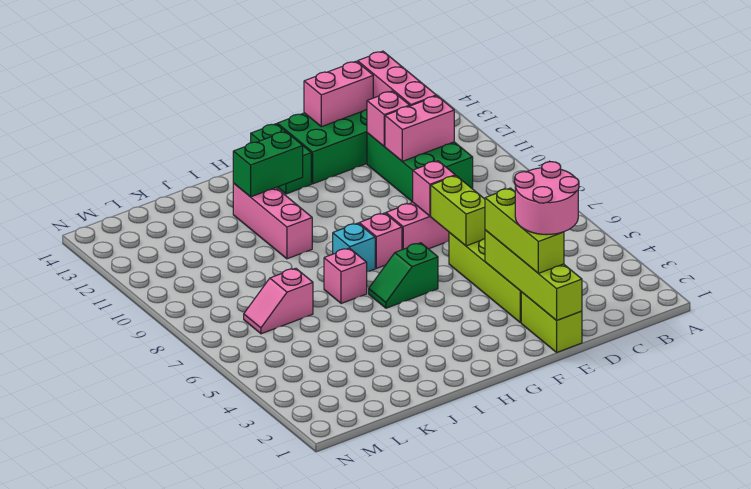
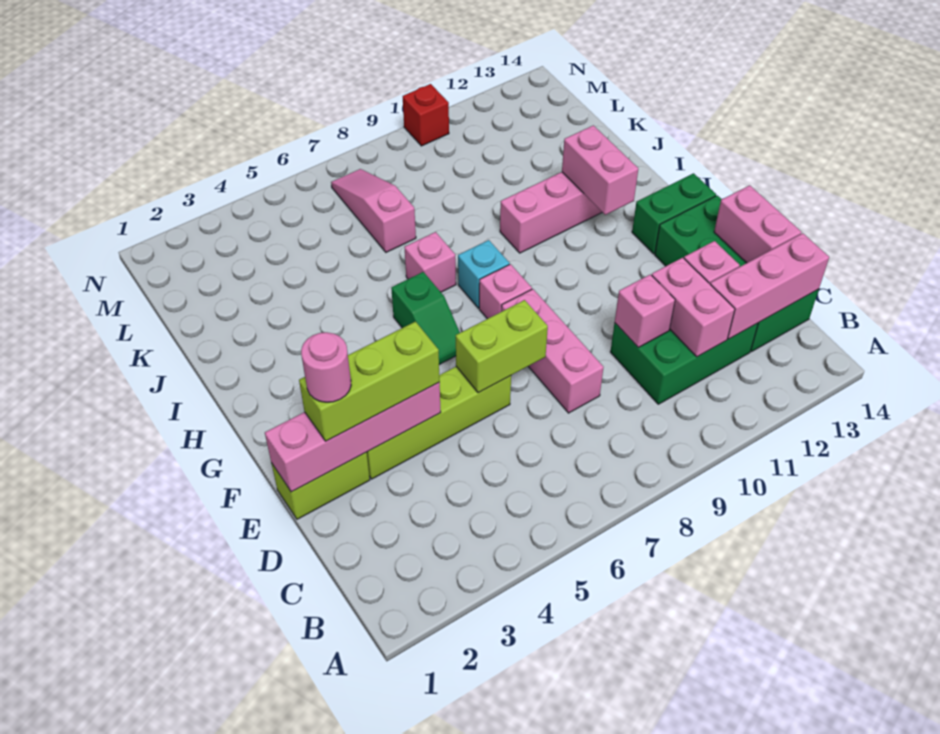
pink 2x2 round brick [515,162,579,235] -> pink 1x1 round brick [301,332,351,402]
lime 1x4 brick [485,230,582,321] -> pink 1x4 brick [265,383,441,492]
pink 1x1 brick [413,161,455,216] -> pink 1x1 brick moved to [615,274,675,347]
green 1x2 slope [369,243,438,308] -> green 1x2 slope turned to [391,272,460,365]
green 1x2 brick [233,131,303,197] -> pink 1x2 brick [562,125,638,215]
pink 1x2 slope [244,268,313,334] -> pink 1x3 slope [331,169,416,252]
none -> red 1x1 brick [403,84,449,146]

